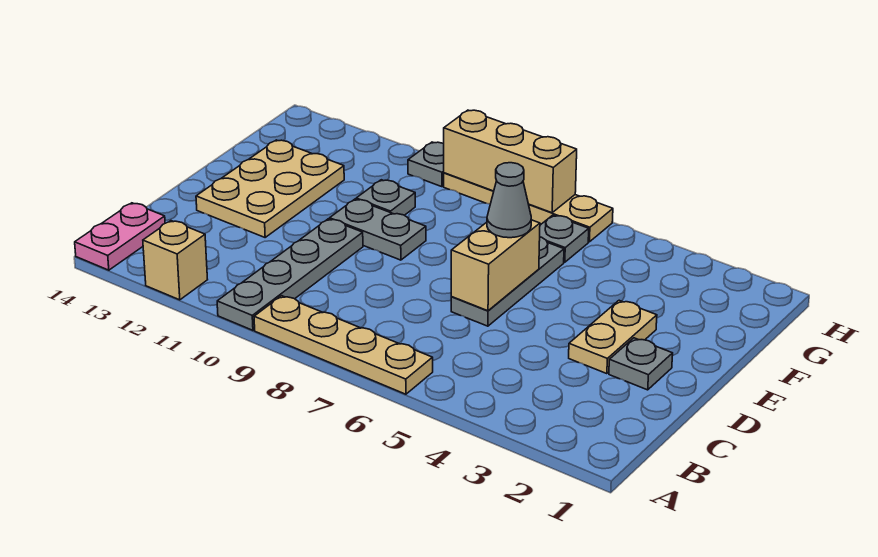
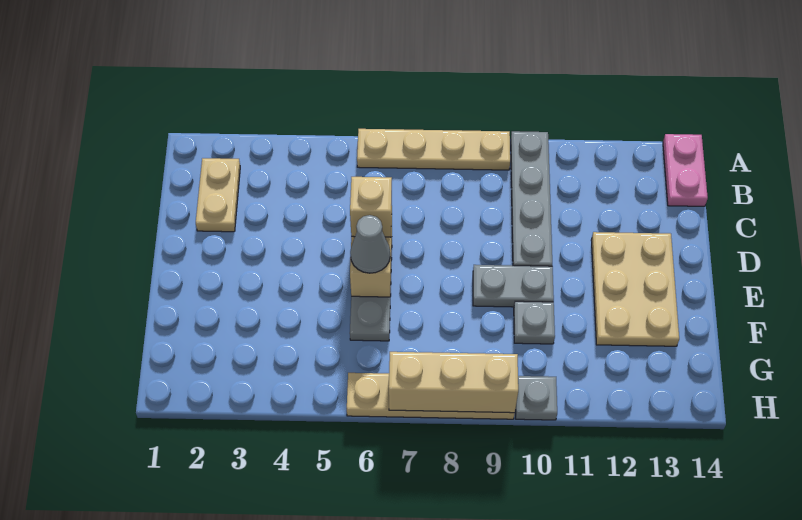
tan 1x1 brick [143,221,208,300] -> tan 1x1 brick moved to [350,177,392,237]
grey 1x1 plate [609,338,673,390] -> none
tan 1x2 plate [569,300,657,374] -> tan 1x2 plate moved to [196,158,240,232]
grey 1x1 plate [540,215,589,262] -> none

